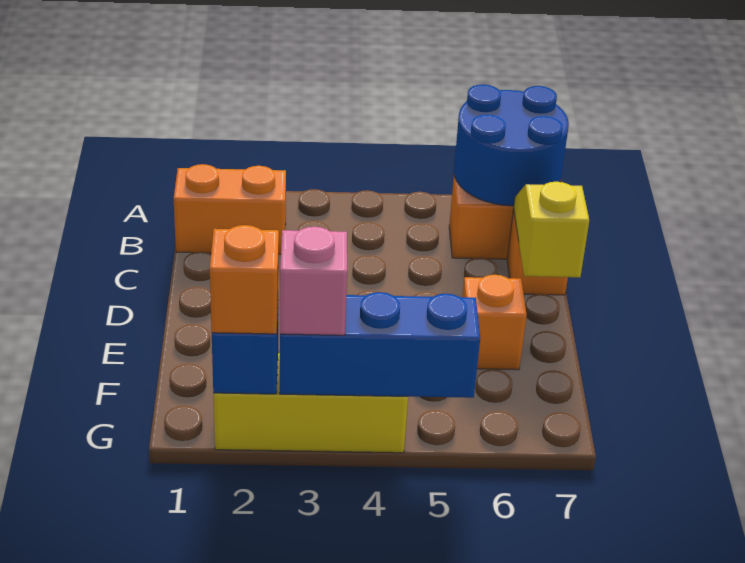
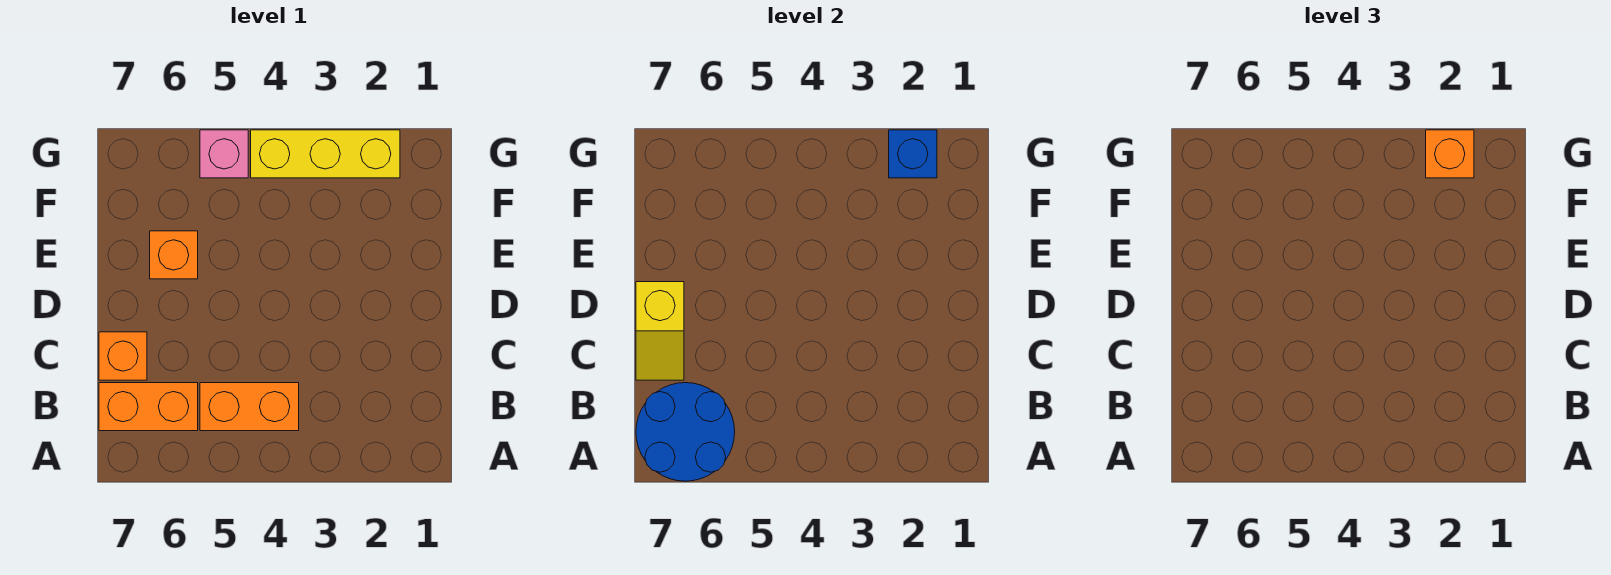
orange 1x2 brick [174,164,286,254] -> orange 1x2 brick moved to [200,383,299,431]
blue 1x3 brick [280,292,480,398] -> none
pink 1x1 brick [280,227,347,335] -> pink 1x1 brick moved to [200,130,248,178]

